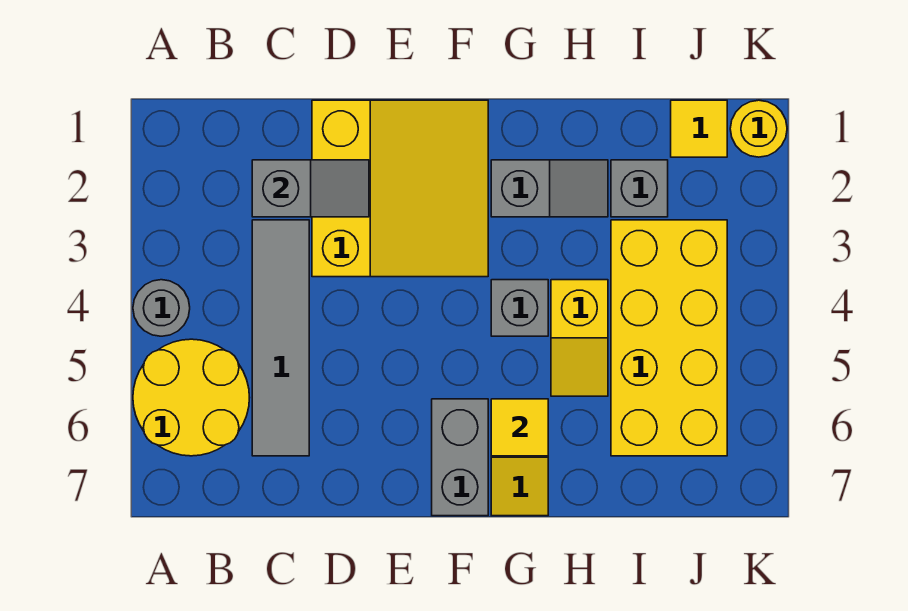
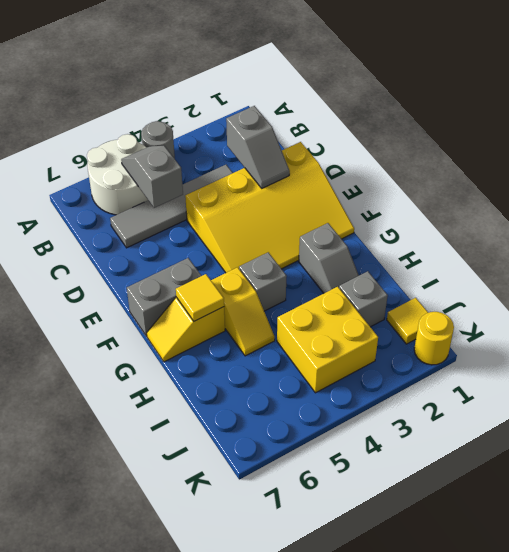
yellow 2x2 round brick [133,339,250,456] -> white 2x2 round brick [87,134,148,215]
none -> grey 1x2 slope [121,145,183,208]
yellow 3x3 slope [312,100,488,277] -> yellow 3x4 slope [185,142,354,273]
yellow 1x2 slope [551,280,608,396] -> yellow 1x2 slope turned to [211,267,275,356]
yellow 2x4 brick [611,220,727,456] -> yellow 2x2 brick [277,287,378,393]

